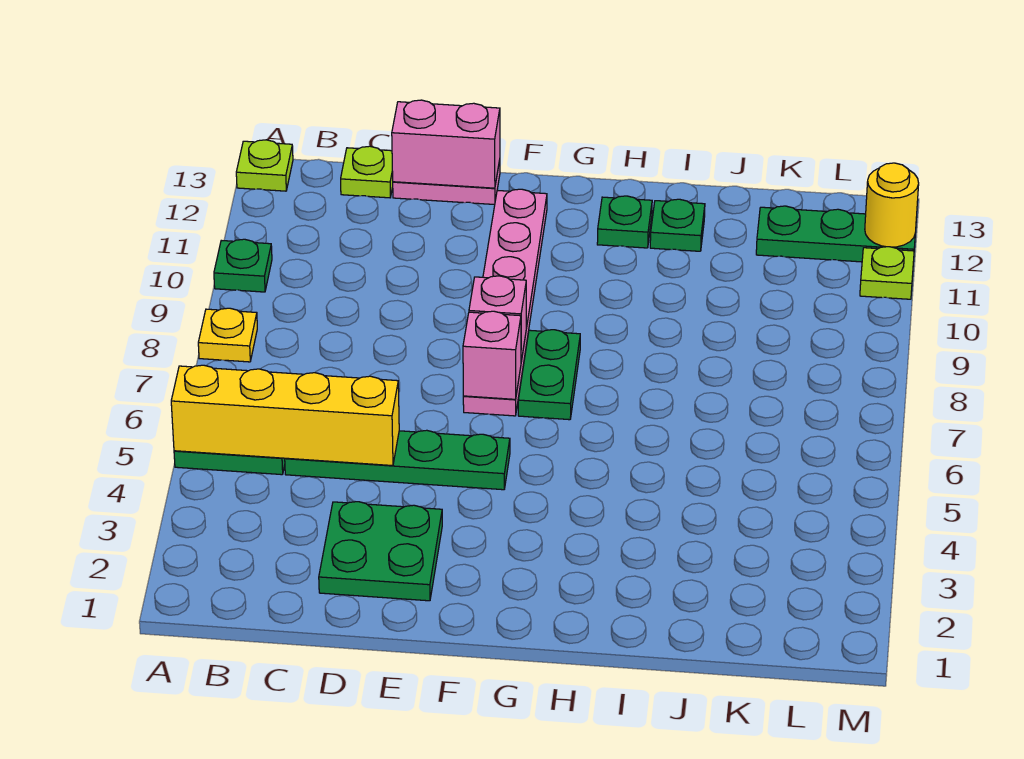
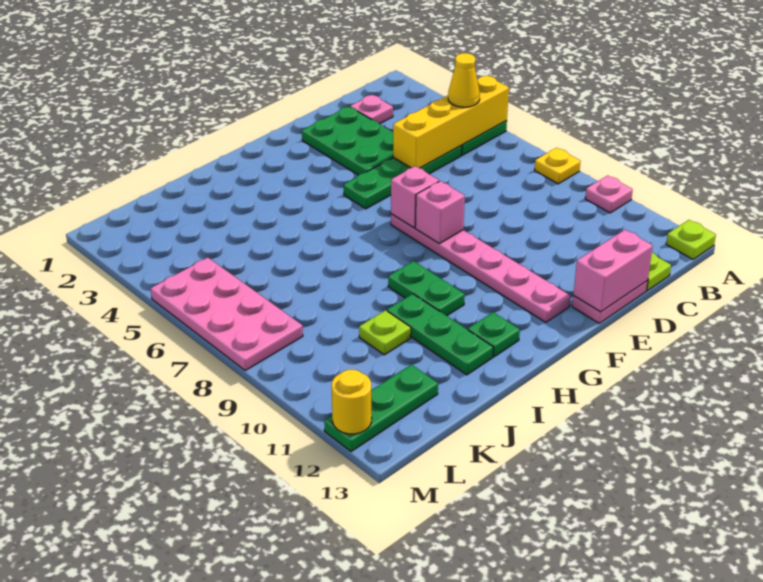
green 1x1 plate [214,239,272,292] -> pink 1x1 plate [585,175,633,213]
none -> yellow 1x1 cone [448,53,480,107]
none -> pink 1x1 plate [350,95,393,124]
green 2x2 plate [319,502,442,601] -> green 2x3 plate [302,107,393,175]
green 1x2 plate [518,330,580,420] -> green 1x2 plate moved to [388,261,465,316]
green 1x1 plate [650,199,705,251] -> green 1x3 plate [387,294,493,375]
none -> pink 2x4 plate [151,257,303,370]
lime 1x1 plate [860,247,914,299] -> lime 1x1 plate moved to [359,310,411,355]

